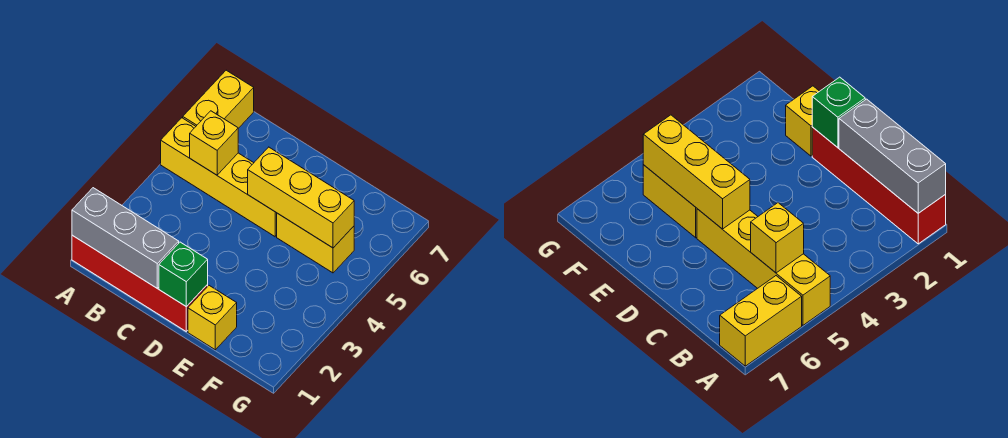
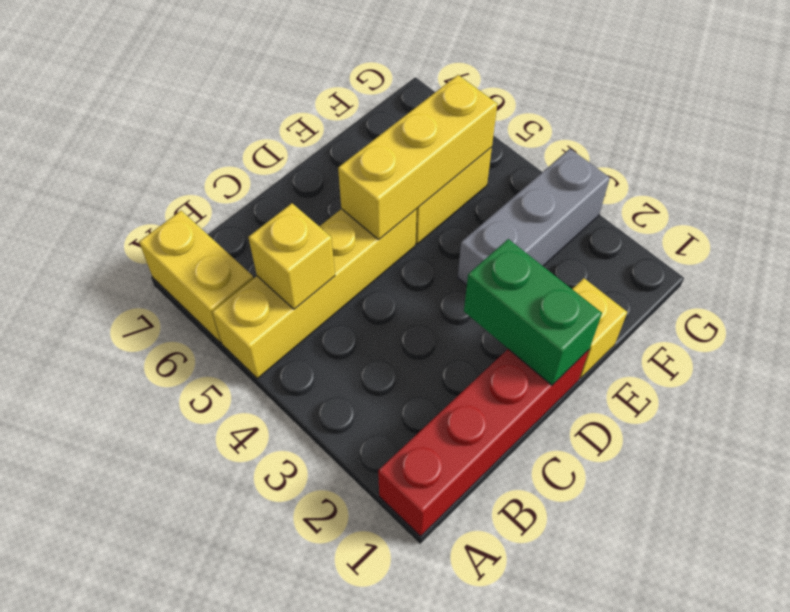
grey 1x3 brick [72,188,179,289] -> grey 1x3 brick moved to [458,149,610,285]
green 1x1 brick [159,242,208,307] -> green 1x2 brick [464,239,602,385]

